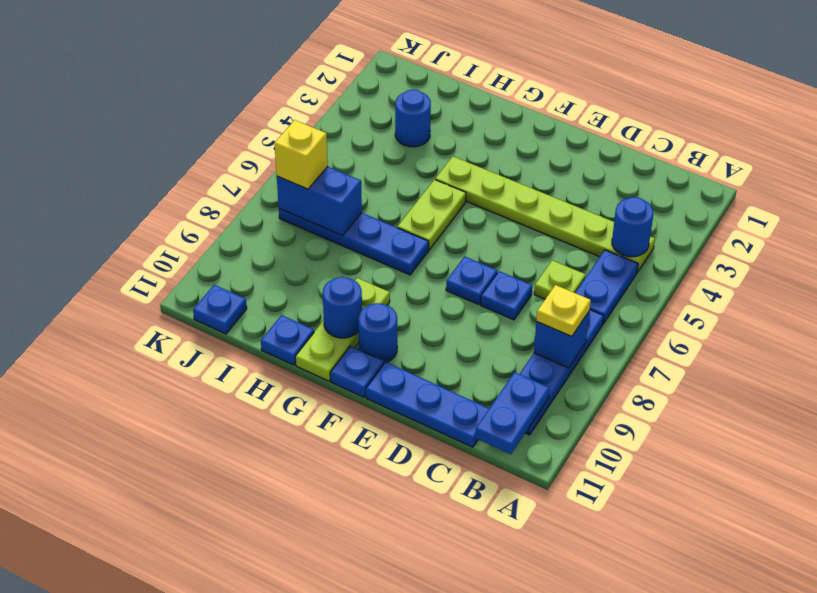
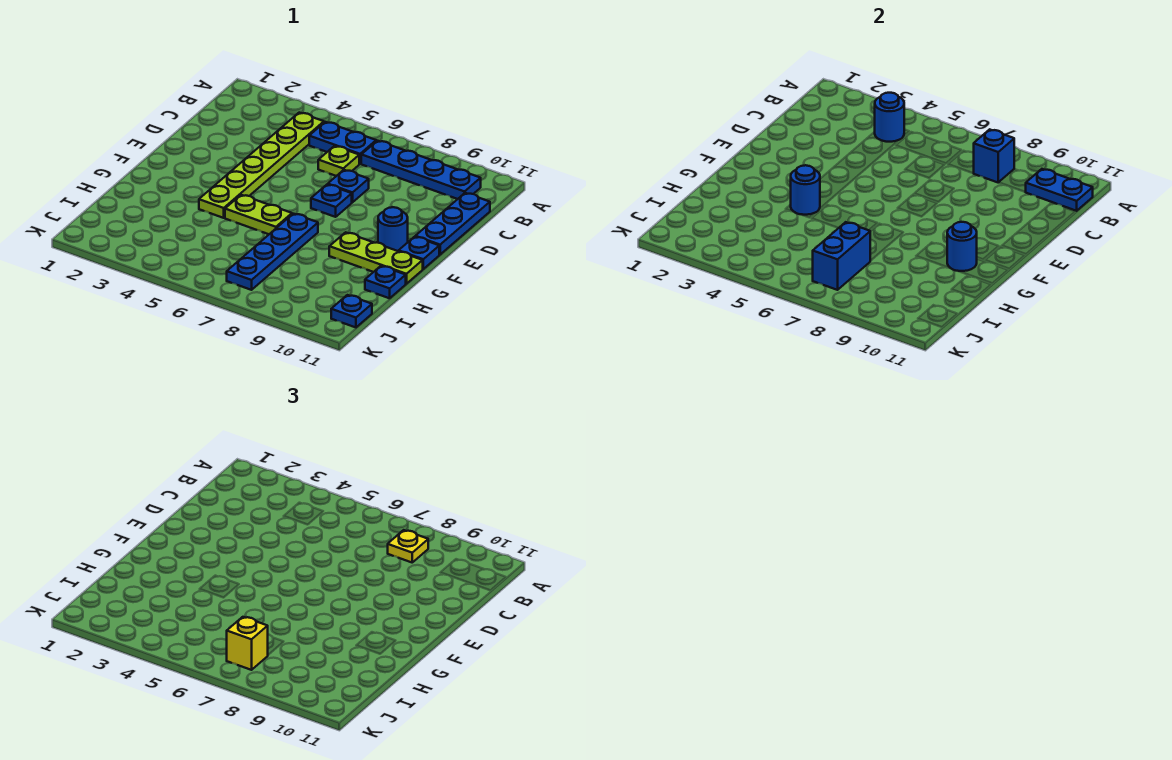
blue 1x1 round brick [395,89,431,147] -> blue 1x1 round brick moved to [791,165,820,215]

